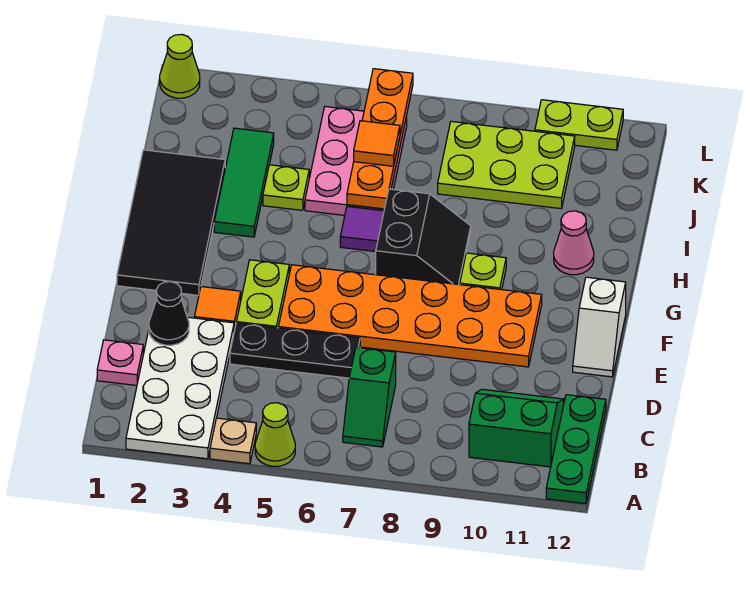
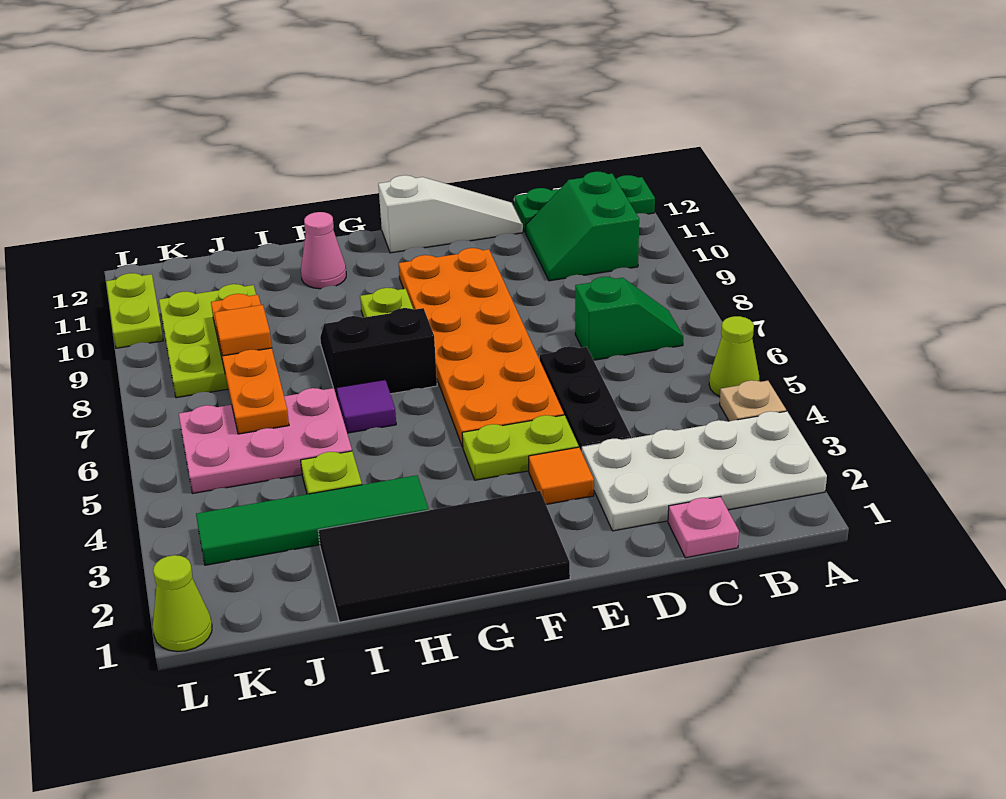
black 1x1 cone [149,282,189,345] -> none
white 1x2 slope [573,277,626,377] -> white 1x3 slope [378,175,523,253]
green 1x3 tile [214,128,274,237] -> green 1x4 tile [196,475,429,565]
orange 1x4 plate [347,69,413,209] -> orange 1x4 plate turned to [211,294,289,434]
orange 1x1 tile [354,121,400,166] -> orange 1x1 tile moved to [214,305,272,356]

